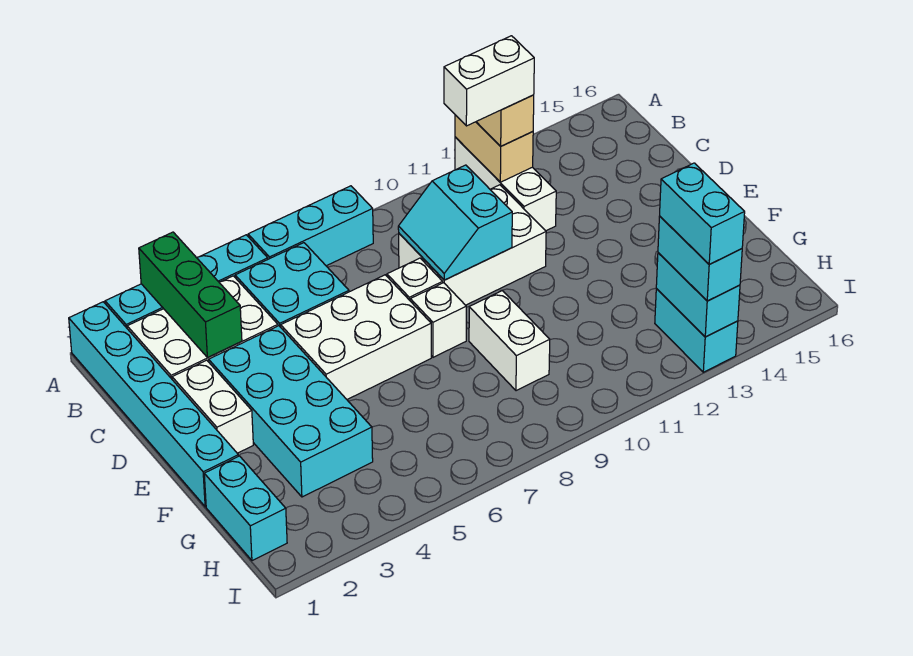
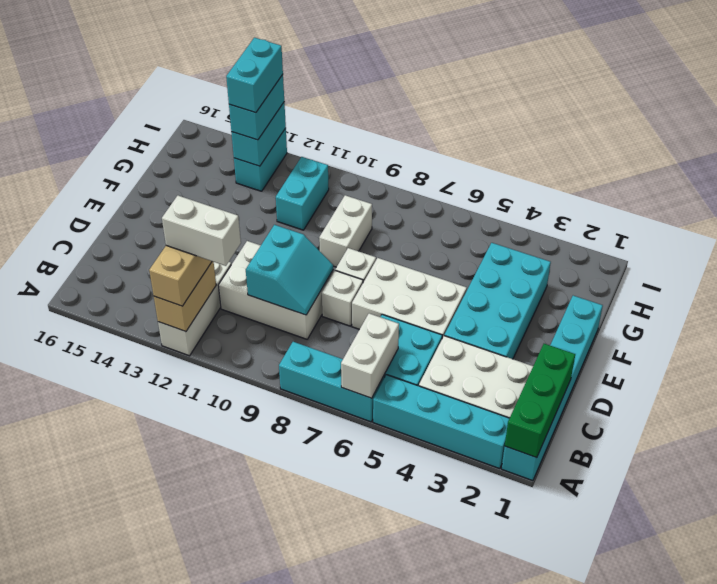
green 1x3 brick [139,232,242,358] -> green 1x3 brick moved to [505,344,575,458]
white 1x2 brick [172,360,253,453] -> white 1x2 brick moved to [341,313,399,398]
cyan 1x2 brick [204,456,287,561] -> cyan 1x2 brick moved to [276,157,329,230]

